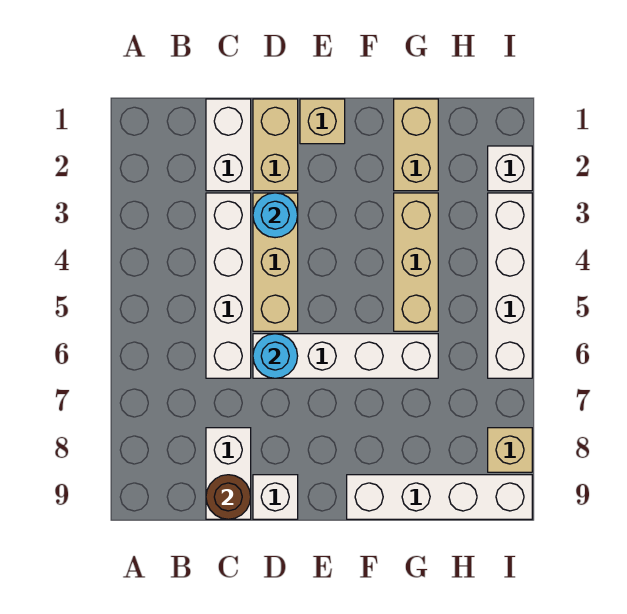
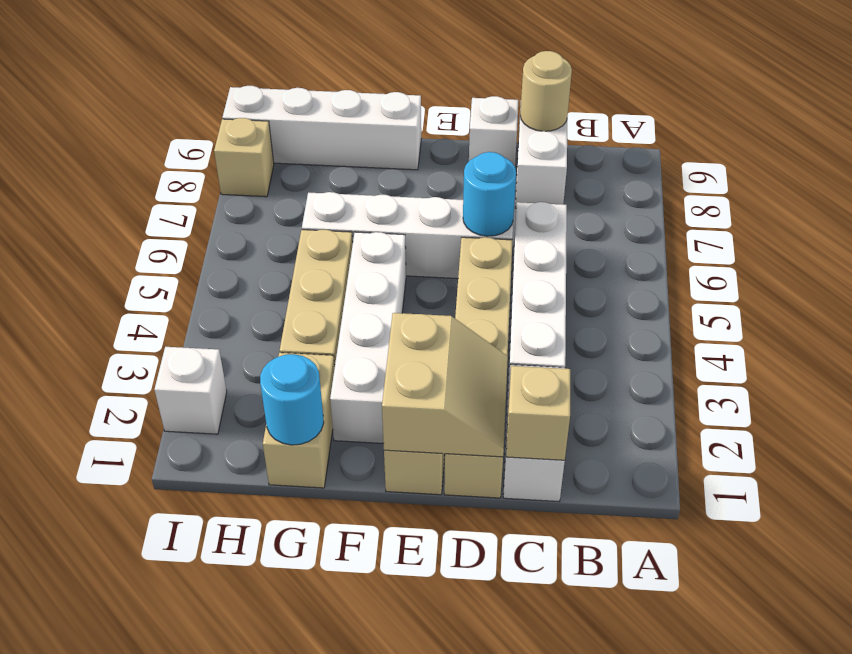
none -> tan 1x1 brick [506,366,570,460]
brown 1x1 round brick [206,475,251,519] -> tan 1x1 round brick [520,51,572,131]
none -> tan 2x2 slope [382,313,508,457]
cyan 1x1 round brick [253,193,298,238] -> cyan 1x1 round brick moved to [260,354,324,445]
white 1x4 brick [488,193,532,378] -> white 1x4 brick moved to [330,232,406,443]

